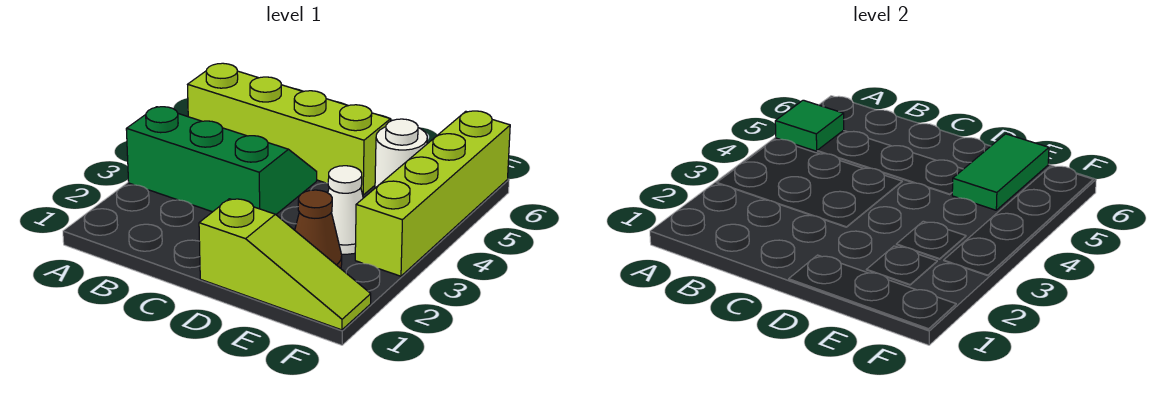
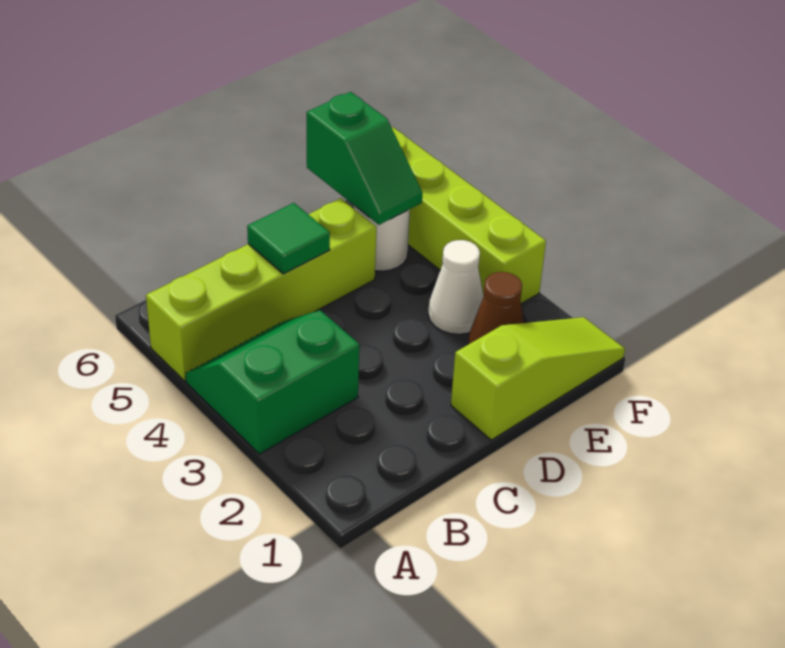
green 2x3 slope [126,107,317,214] -> green 2x2 slope [186,310,359,454]
green 1x1 tile [775,100,844,151] -> green 1x1 tile moved to [247,203,330,274]
green 1x2 tile [952,134,1049,210] -> green 1x2 slope [307,92,423,225]

